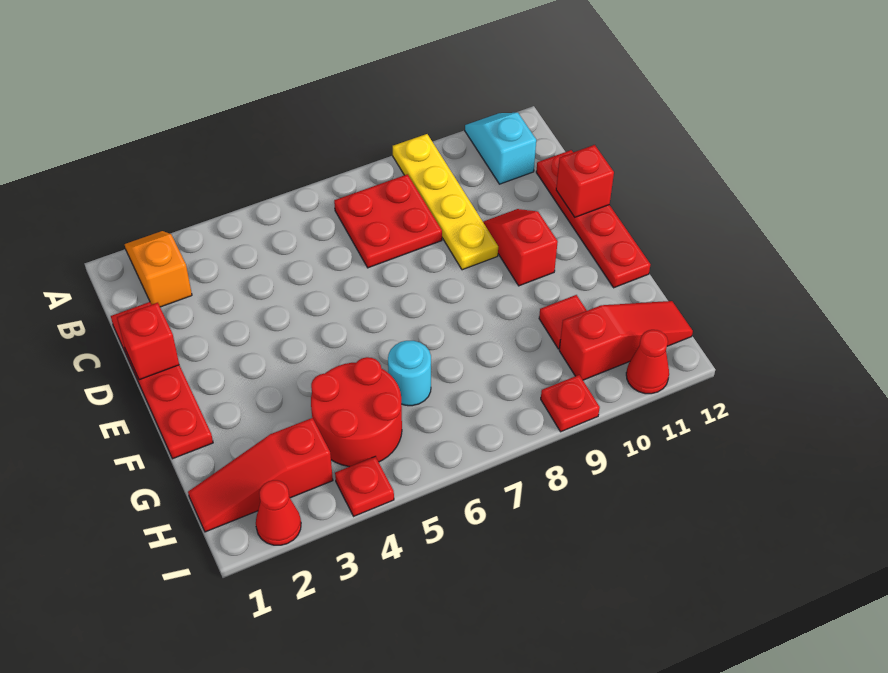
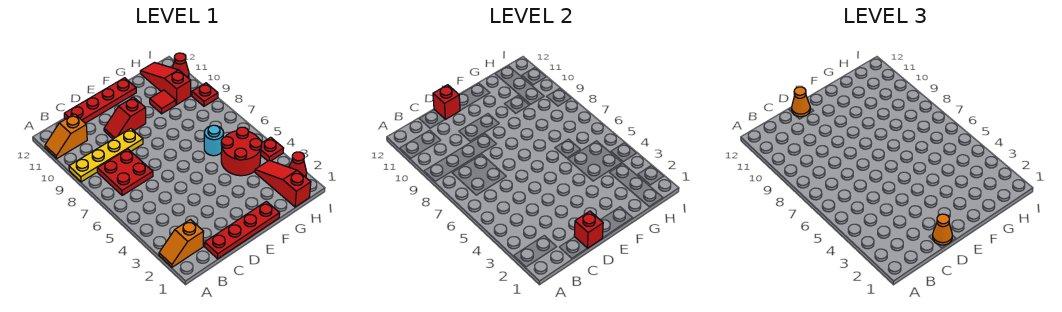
cyan 1x2 slope [465,113,536,184] -> orange 1x2 slope [45,114,87,159]
none -> orange 1x1 cone [933,214,952,245]
none -> orange 1x1 cone [792,87,810,117]
red 1x3 slope [188,418,333,532] -> red 1x3 slope turned to [255,160,311,207]

